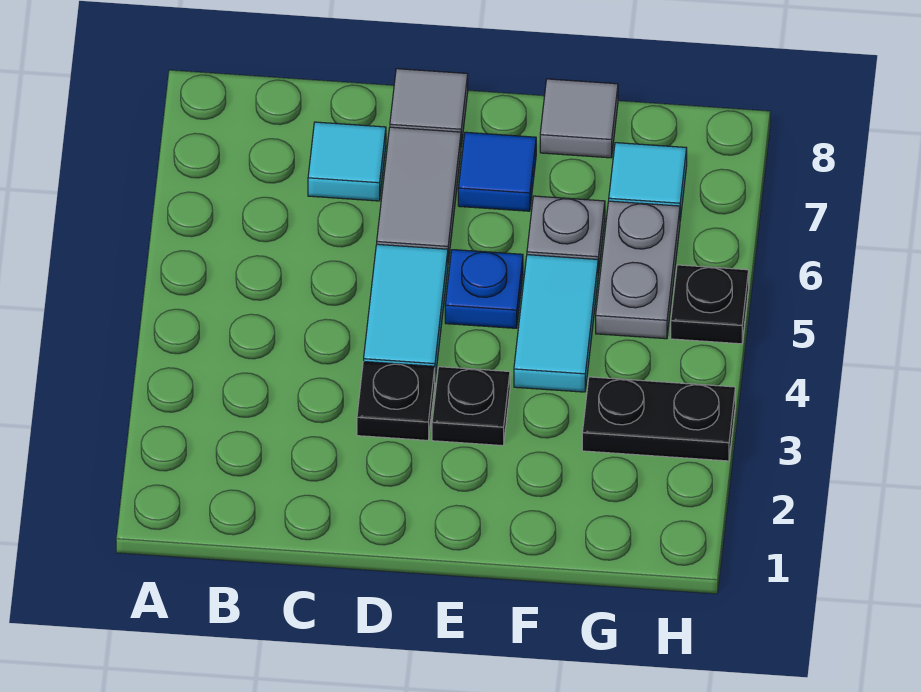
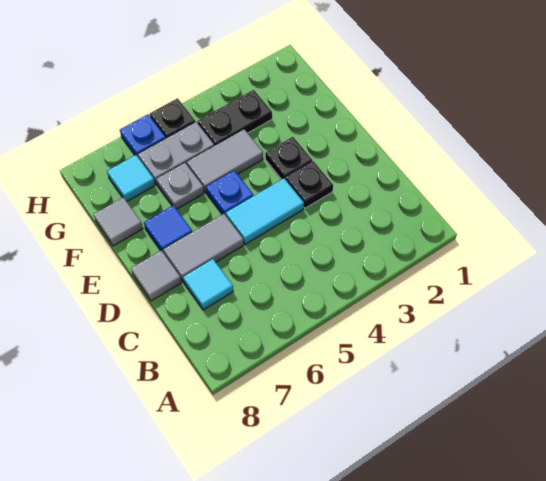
cyan 1x2 tile [514,255,598,392] -> grey 1x2 tile [187,129,263,192]
black 1x2 plate [582,377,735,461] -> black 1x2 plate turned to [198,90,272,146]
none -> blue 1x1 plate [120,115,166,156]

